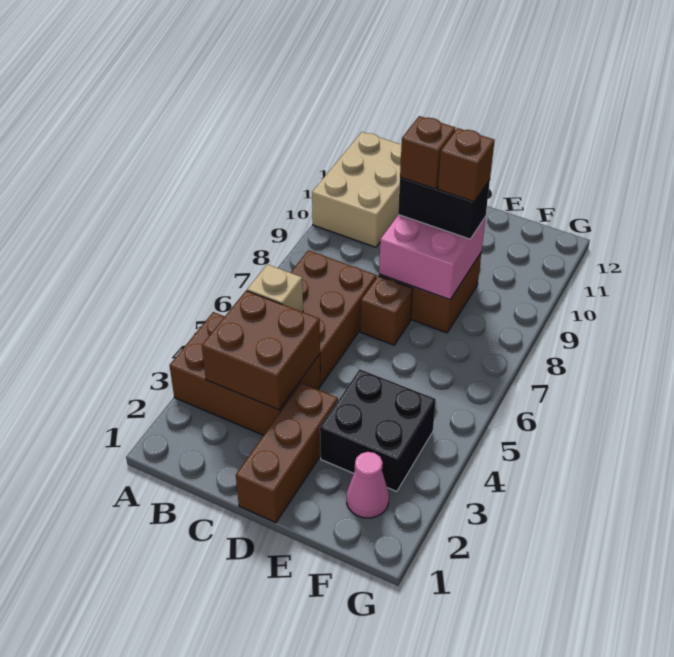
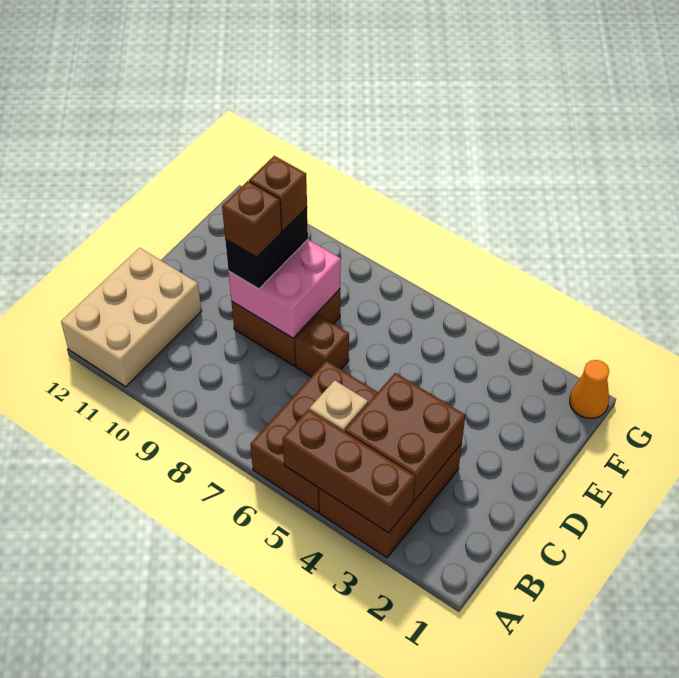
tan 2x3 brick [312,132,402,247] -> tan 2x3 brick turned to [61,248,201,387]
brown 2x3 brick [291,250,377,385] -> brown 2x3 brick turned to [250,361,378,512]
brown 1x3 brick [236,383,338,523] -> brown 1x3 brick moved to [283,409,415,533]
black 2x2 brick [320,369,436,492] -> none
pink 1x1 cone [347,452,389,518] -> none
none -> orange 1x1 cone [570,360,609,418]

